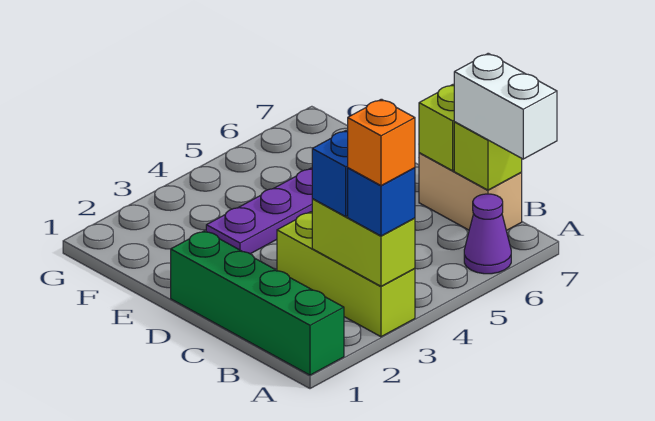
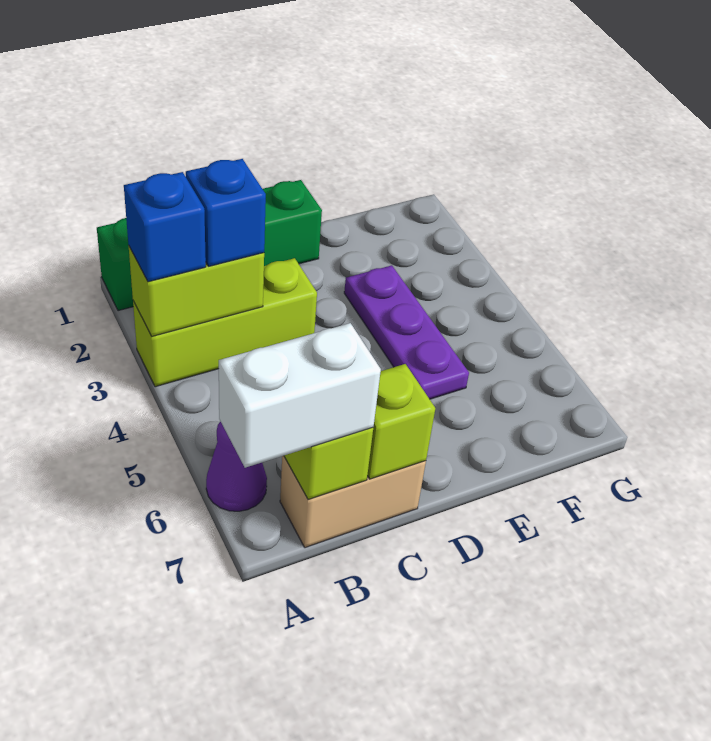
orange 1x1 brick [348,99,415,186] -> none

